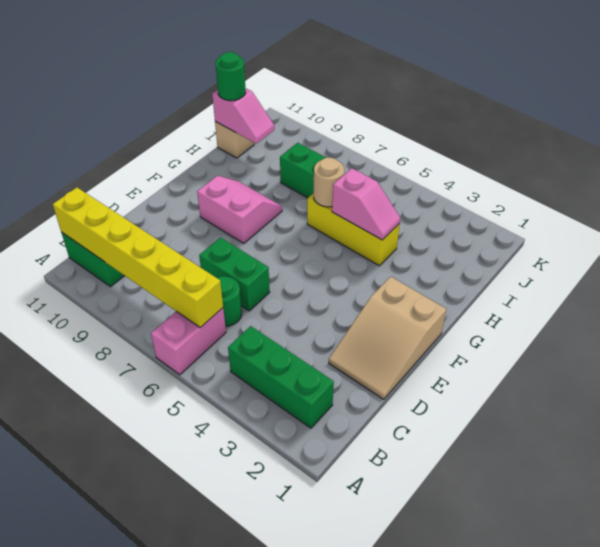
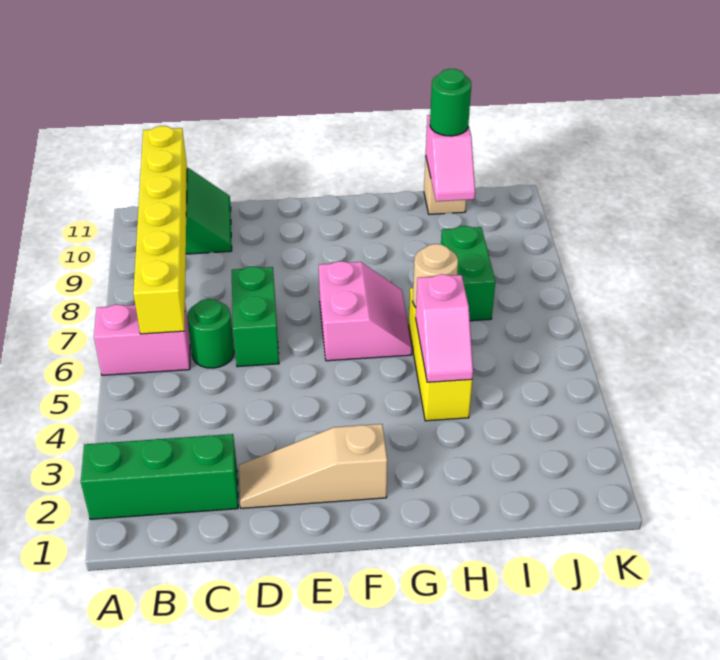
green 1x3 brick [228,326,334,428] -> green 1x3 brick turned to [81,434,238,519]
tan 2x3 slope [329,277,446,399] -> tan 1x3 slope [239,424,387,508]
pink 2x2 slope [197,176,282,243] -> pink 2x2 slope moved to [319,261,412,361]

